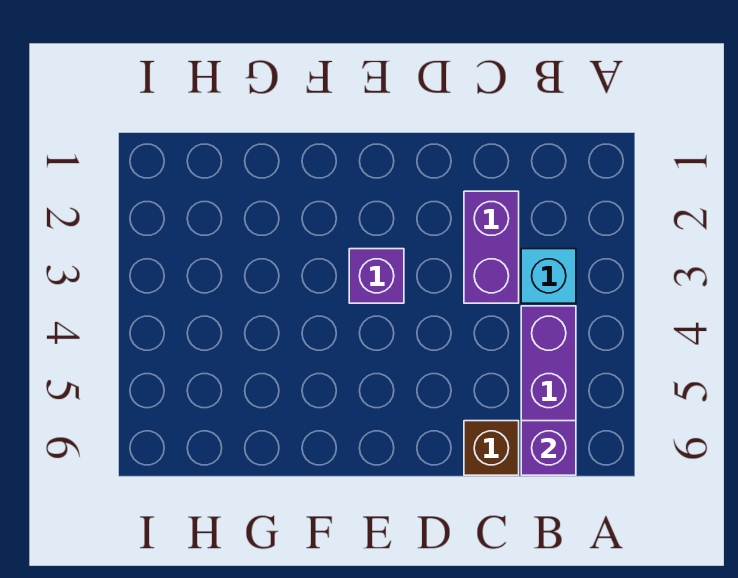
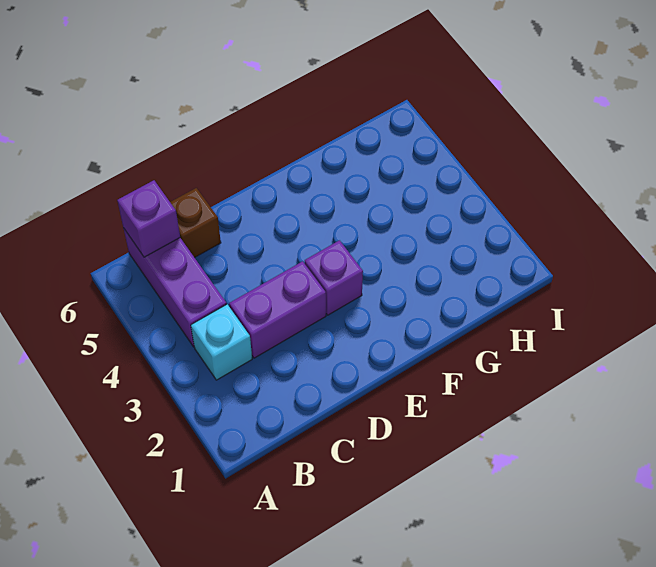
purple 1x2 brick [464,191,519,303] -> purple 1x2 brick turned to [229,261,326,358]

